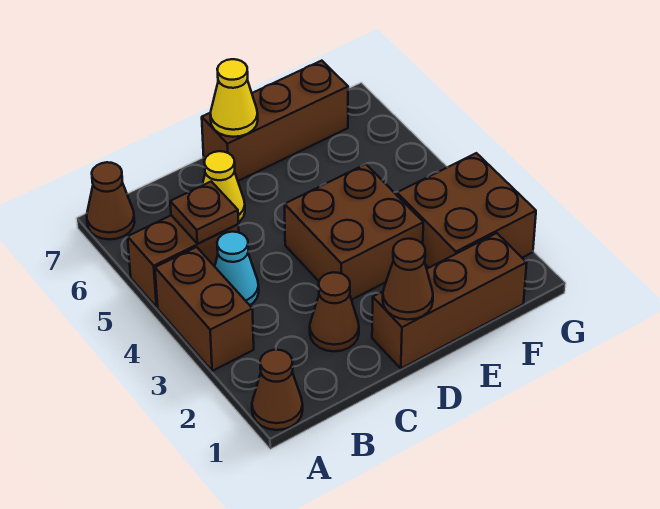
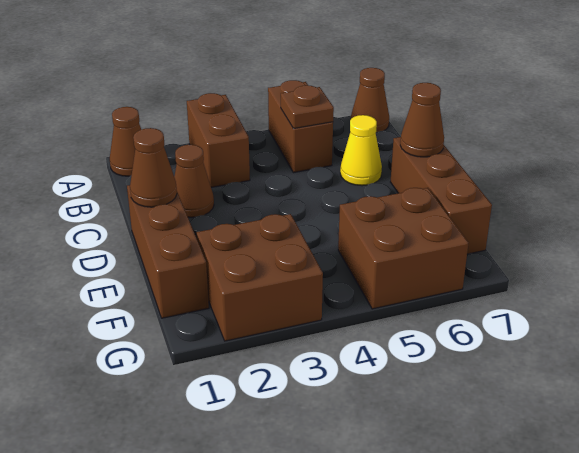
brown 1x2 brick [155,247,254,371] -> brown 1x2 brick turned to [187,93,250,188]
cyan 1x1 cone [215,232,259,305] -> none
brown 2x2 brick [285,164,423,300] -> brown 2x2 brick moved to [338,188,468,309]
yellow 1x1 cone [210,59,258,137] -> brown 1x1 cone [400,83,444,157]

